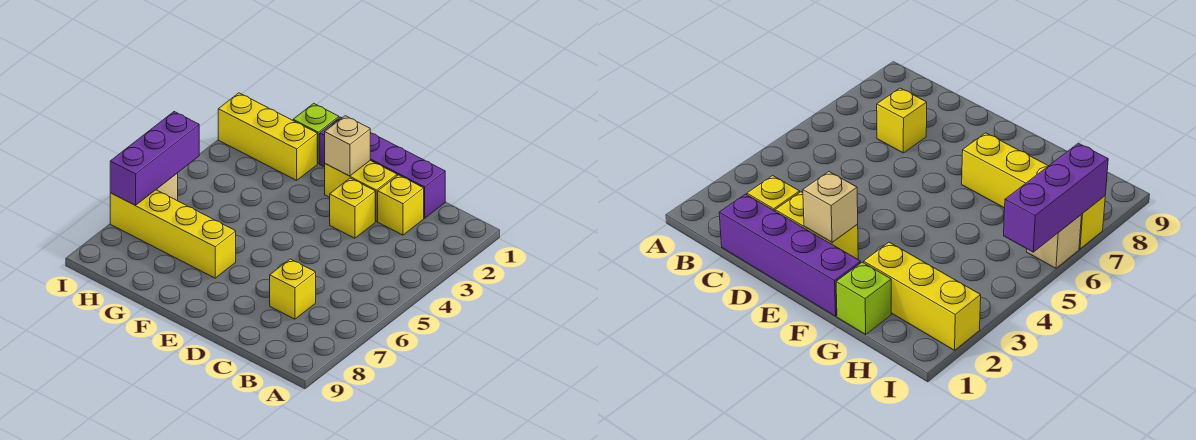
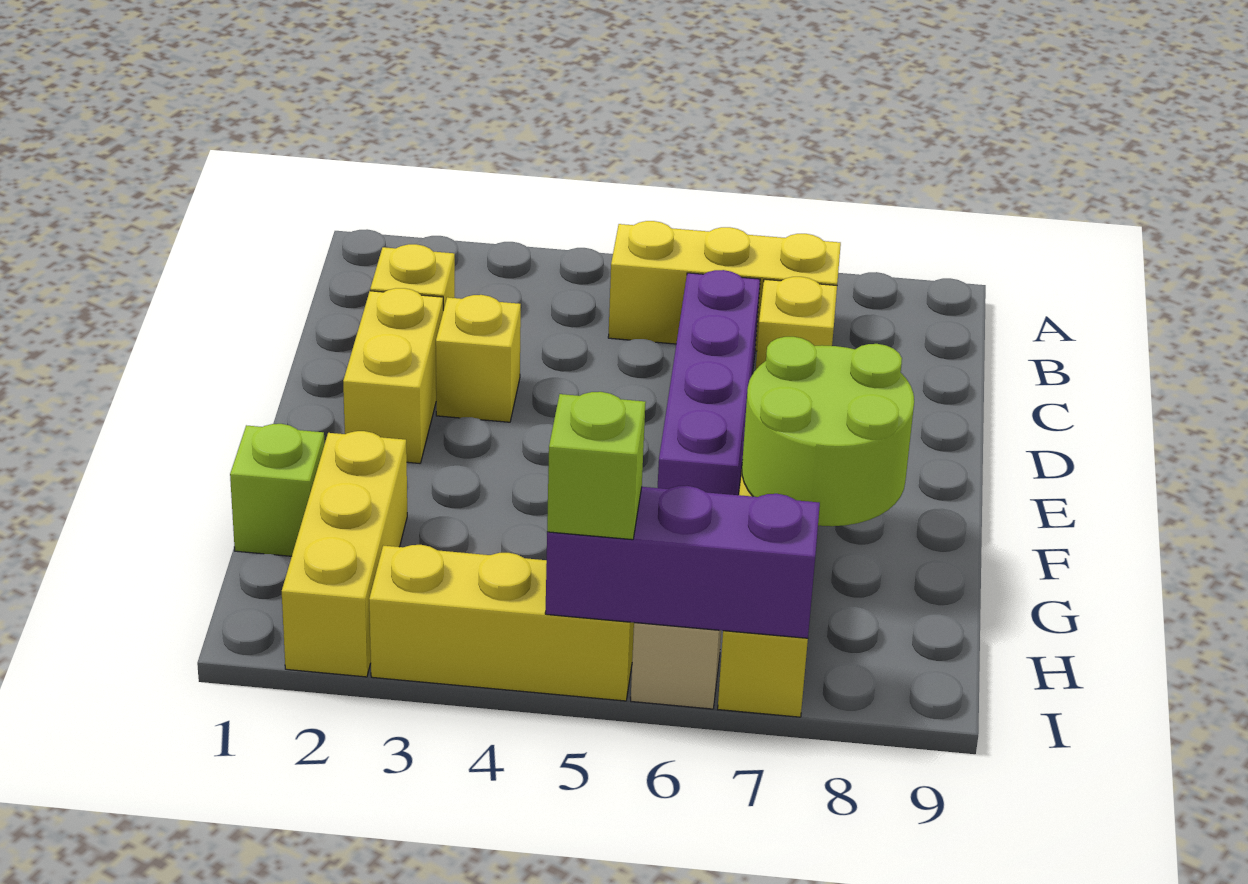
none -> yellow 1x3 brick [608,221,841,351]
purple 1x4 brick [320,117,445,218] -> purple 1x4 brick moved to [658,270,760,495]
tan 1x1 brick [325,116,370,176] -> none
none -> lime 2x2 round brick [742,337,914,526]
none -> yellow 1x3 brick [369,545,634,701]
none -> lime 1x1 brick [547,392,646,540]

